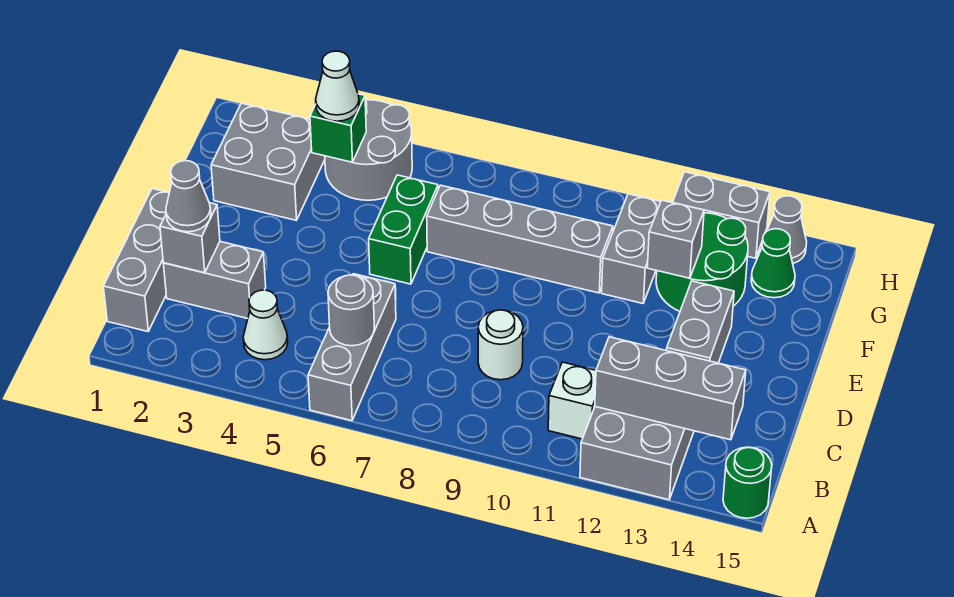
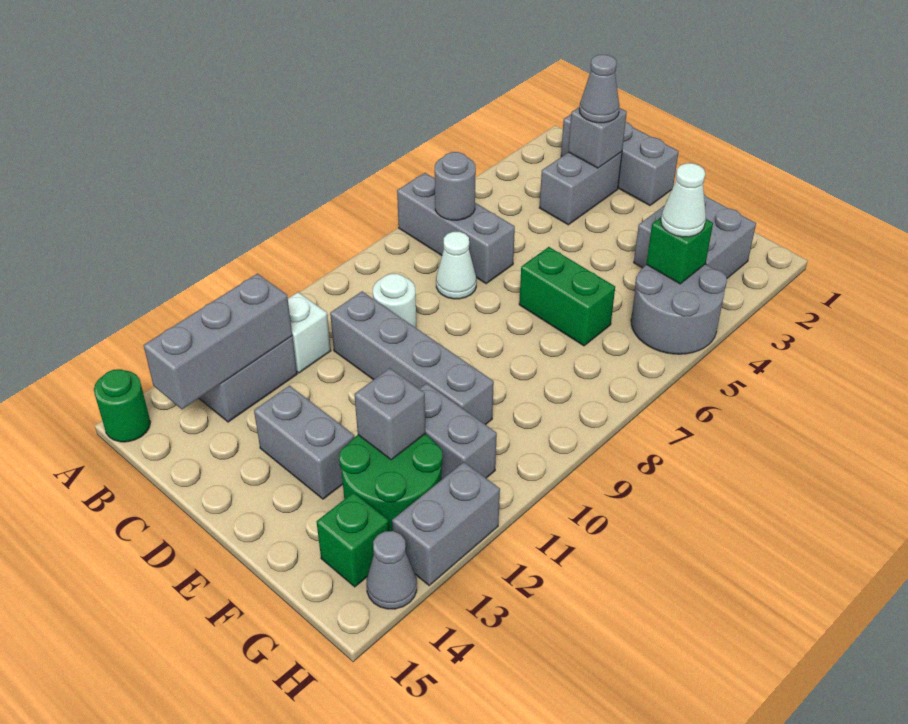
white 1x1 cone [243,290,288,360] -> white 1x1 cone moved to [436,232,476,299]
grey 1x4 brick [427,185,613,293] -> grey 1x4 brick turned to [330,291,494,425]
green 1x1 cone [751,229,795,298] -> green 1x1 brick [317,492,389,587]

